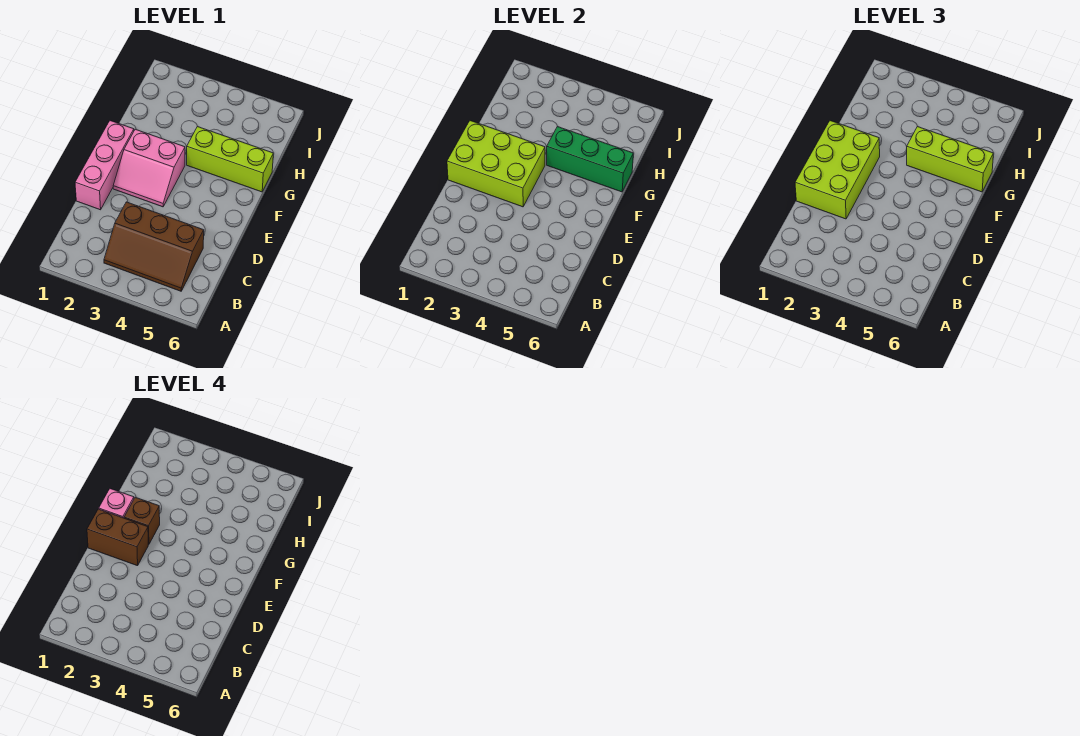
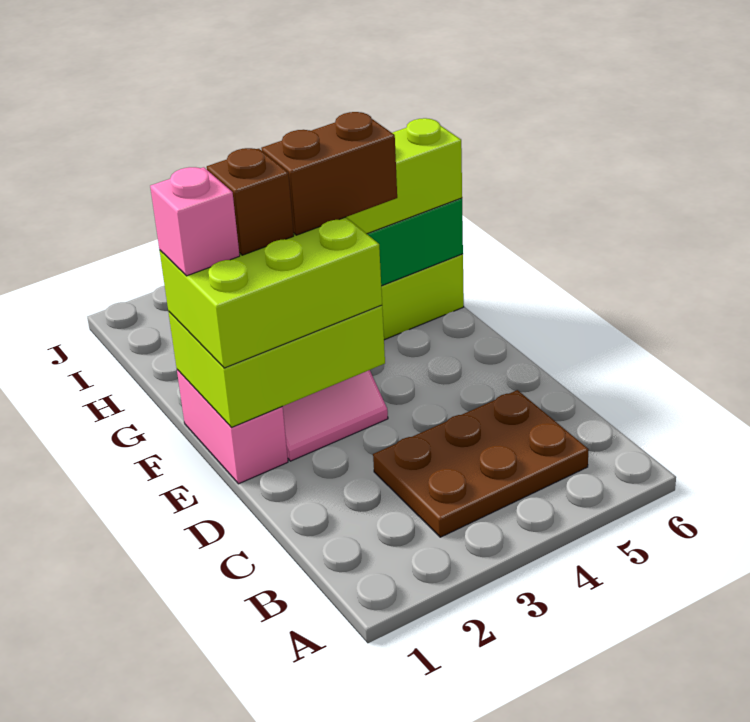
brown 2x3 slope [104,202,204,291] -> brown 2x3 plate [373,390,589,537]
pink 1x3 brick [75,121,134,210] -> pink 1x2 brick [177,370,288,484]
lime 2x3 brick [795,121,880,219] -> lime 2x3 brick turned to [160,217,382,368]
brown 1x2 brick [87,509,148,566] -> brown 1x2 brick moved to [261,112,397,235]

